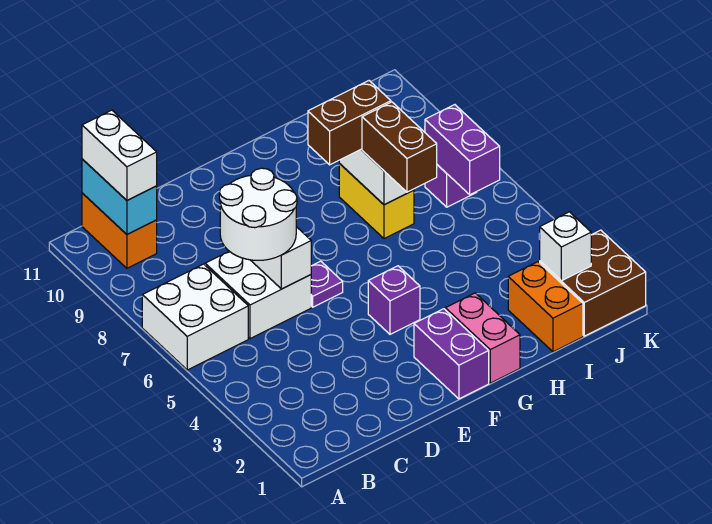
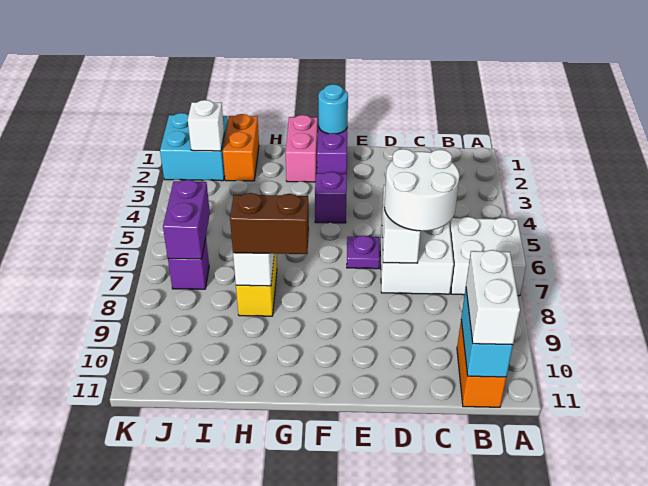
none -> cyan 1x1 round brick [318,84,348,134]
brown 1x2 brick [362,102,437,192] -> none
brown 2x2 brick [540,230,646,336] -> cyan 2x2 brick [160,113,228,181]

